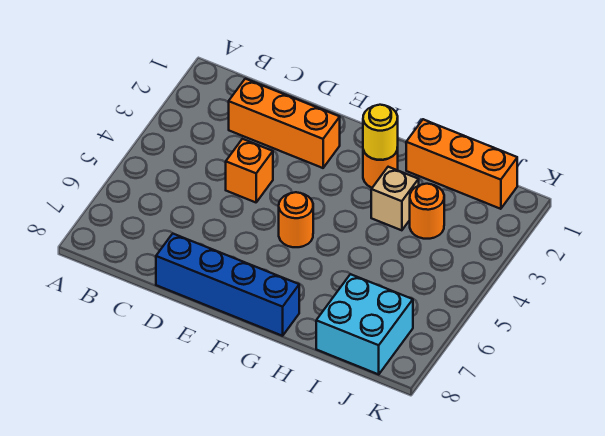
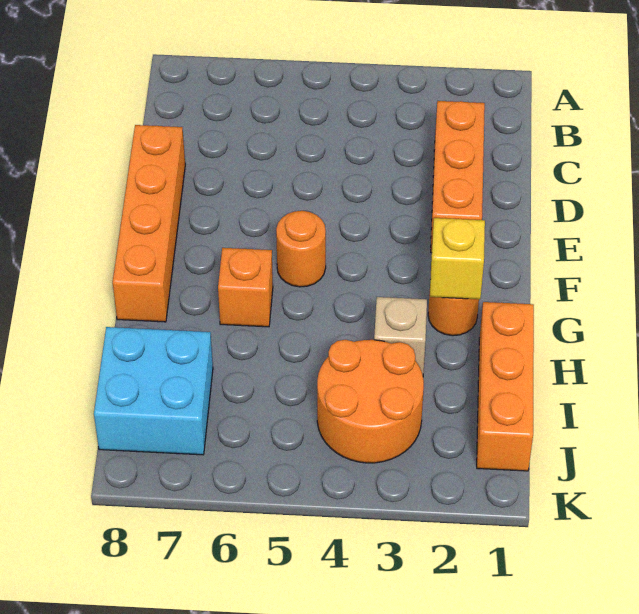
orange 1x1 brick [226,139,273,202] -> orange 1x1 brick moved to [218,248,273,327]
blue 1x4 brick [156,234,299,336] -> orange 1x4 brick [113,125,185,322]
yellow 1x1 round brick [363,105,398,160] -> yellow 1x1 brick [430,218,485,299]
orange 1x1 round brick [410,184,444,239] -> orange 2x2 round brick [317,340,424,463]

